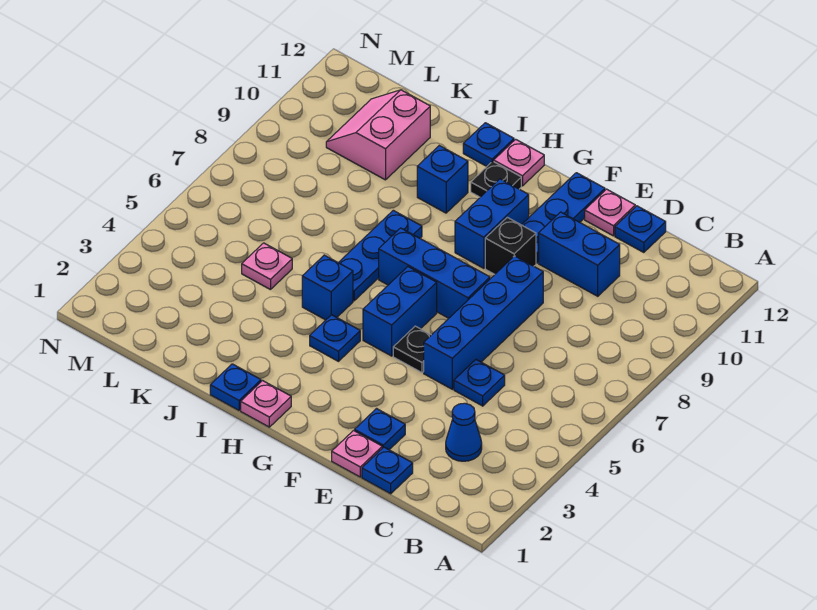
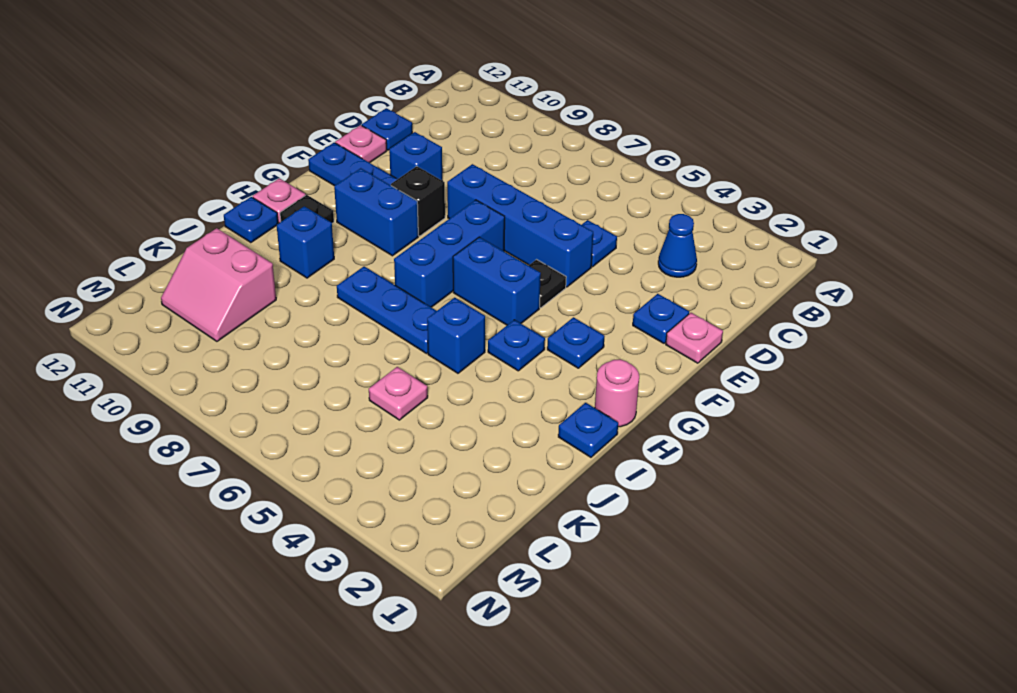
blue 1x1 plate [362,447,413,494] -> blue 1x1 plate moved to [547,317,605,368]
blue 1x2 brick [539,212,620,296] -> blue 1x1 brick [389,132,442,180]
pink 1x1 plate [241,381,291,427] -> pink 1x1 round brick [595,359,639,427]

